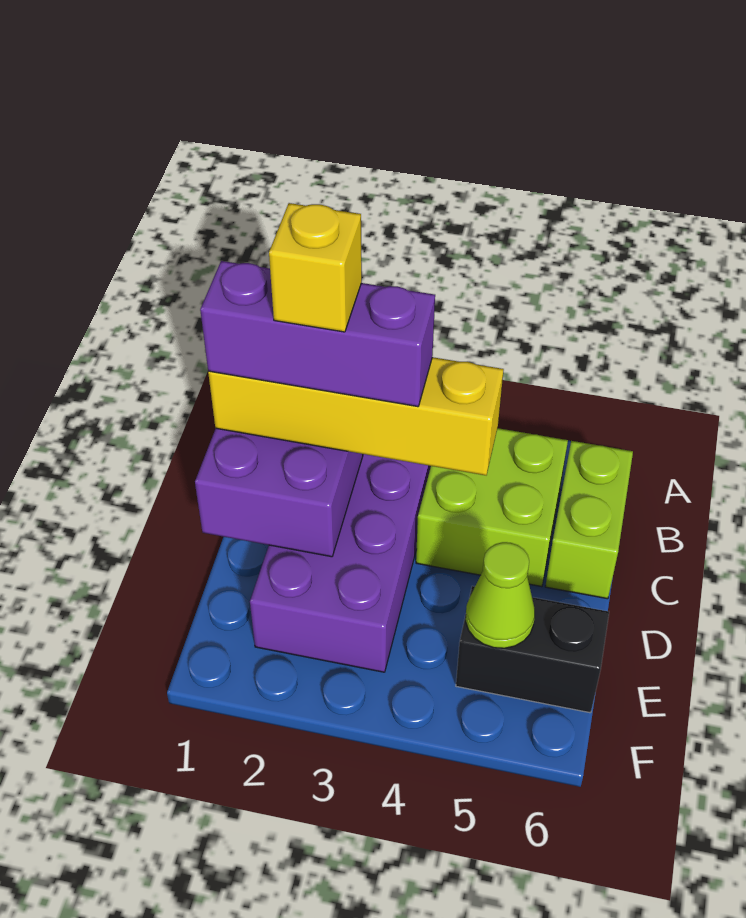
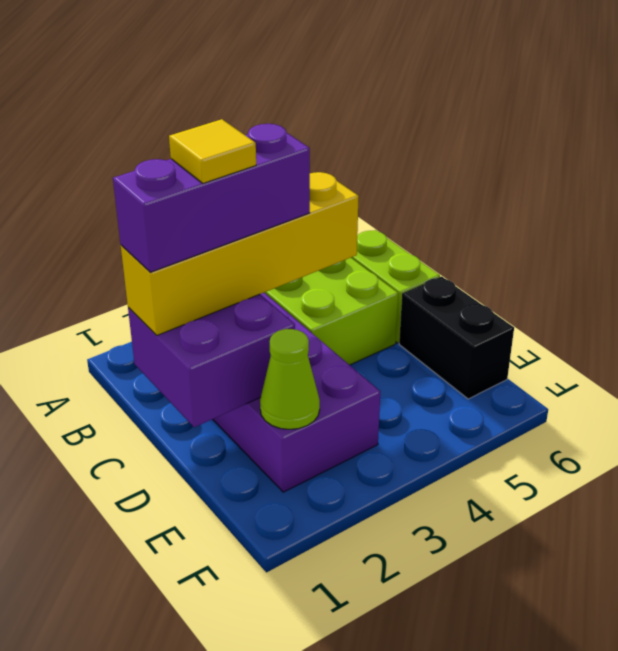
yellow 1x1 brick [269,203,362,332] -> yellow 1x1 tile [169,119,256,183]
black 1x2 brick [456,586,609,713] -> black 1x2 brick turned to [399,276,514,399]
lime 1x1 cone [466,542,535,648] -> lime 1x1 cone moved to [260,329,320,429]

